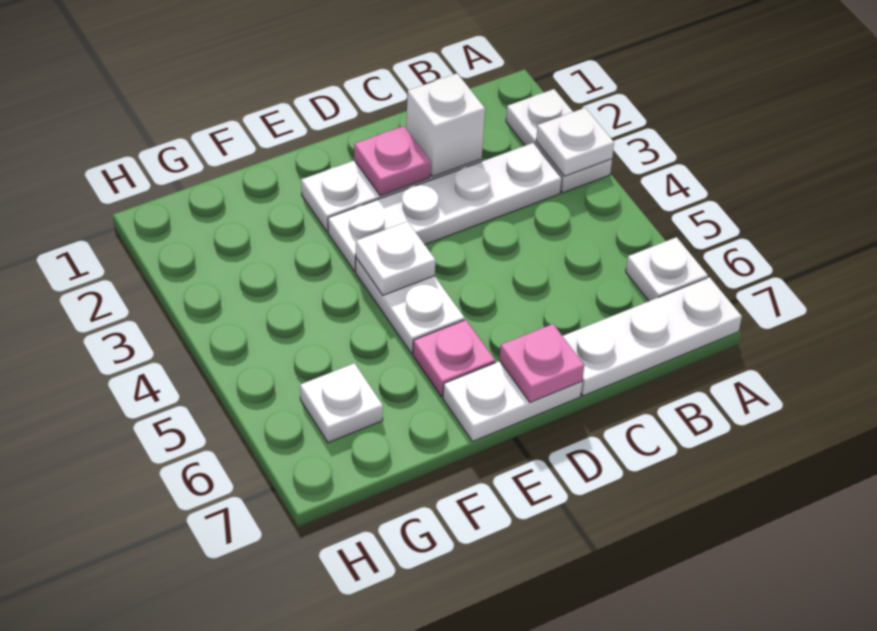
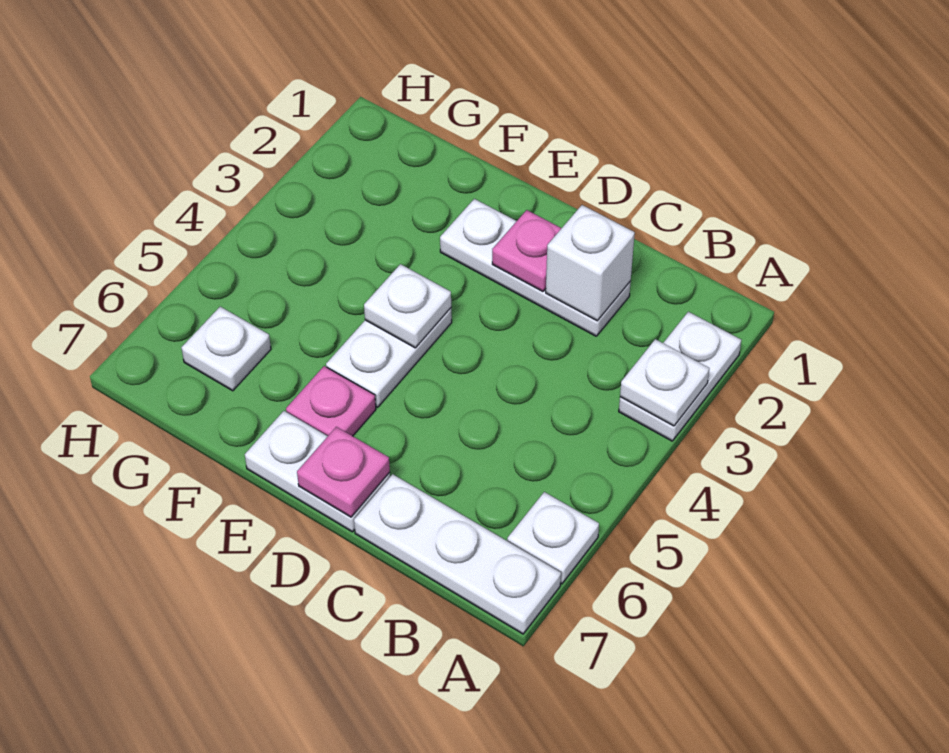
white 1x4 plate [328,143,562,271] -> none

